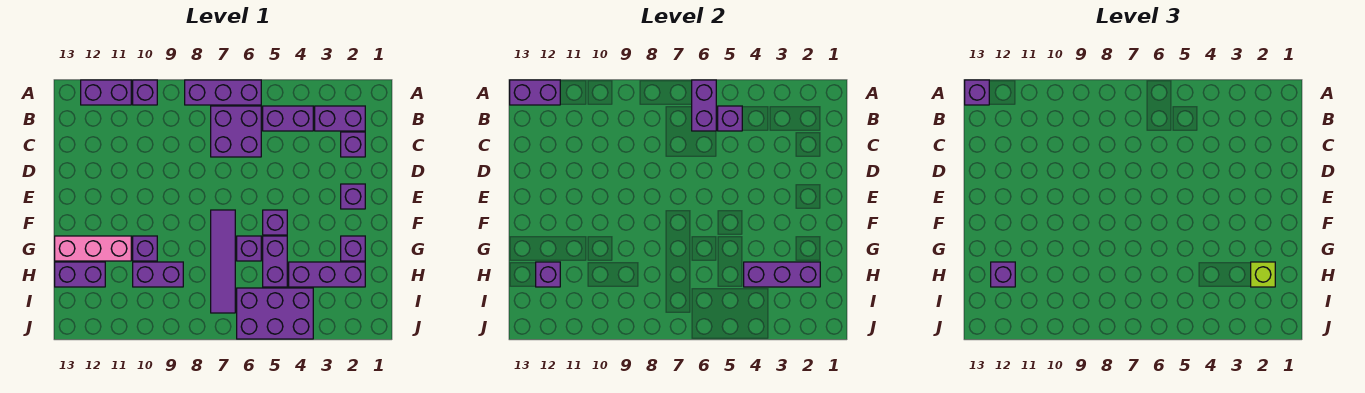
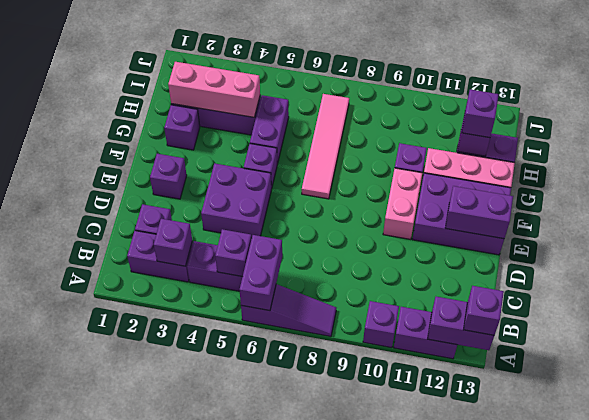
purple 1x3 brick [185,80,261,105] -> purple 1x3 slope [241,284,336,337]
purple 2x2 brick [211,106,261,157] -> purple 2x2 brick moved to [201,164,271,238]
none -> pink 1x2 brick [383,168,422,240]
purple 1x4 tile [211,210,235,313] -> pink 1x4 tile [302,94,349,199]
purple 1x1 brick [237,236,261,261] -> purple 1x1 brick moved to [154,219,192,266]
purple 1x3 brick [744,262,820,287] -> pink 1x3 brick [168,62,260,117]
lime 1x1 brick [1251,262,1275,287] -> none
purple 1x2 brick [133,262,183,287] -> purple 1x2 brick moved to [445,186,513,239]
purple 2x3 brick [237,288,313,339] -> purple 2x3 brick moved to [412,173,511,255]

